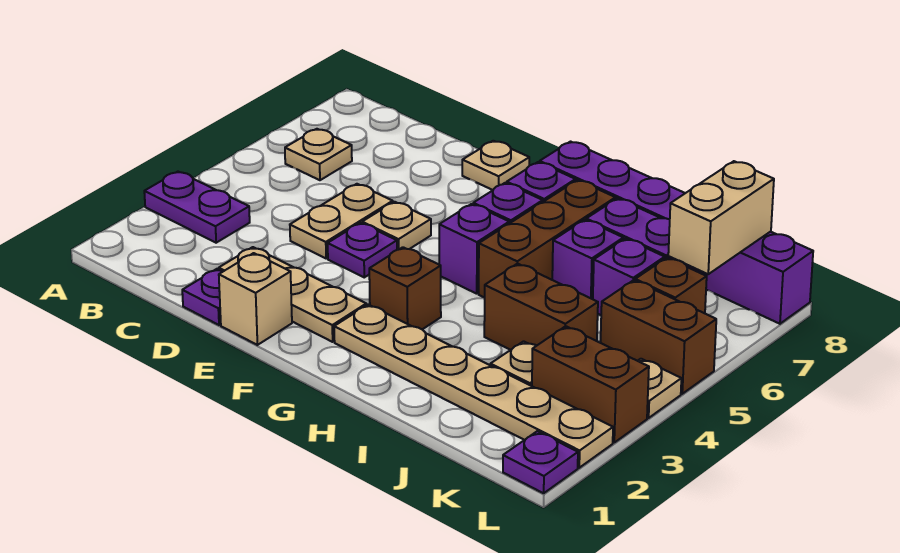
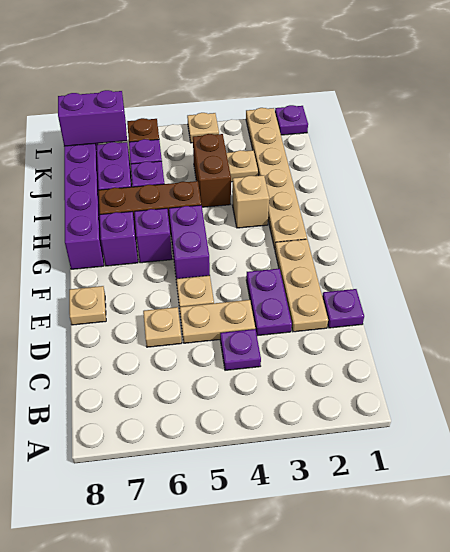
purple 1x2 plate [144,172,250,243] -> purple 1x2 plate moved to [246,269,292,336]
tan 1x1 plate [285,129,352,180] -> tan 1x1 plate moved to [143,307,182,347]
tan 1x1 brick [219,253,292,345] -> tan 1x1 brick moved to [232,175,269,228]
purple 1x1 plate [328,223,397,277] -> purple 1x1 plate moved to [220,329,261,370]
brown 1x1 brick [369,247,441,329] -> none
purple 1x1 brick [439,204,509,294] -> purple 1x2 brick [169,205,210,282]
brown 1x2 brick [532,326,649,442] -> none
brown 1x2 brick [601,280,716,394] -> none
tan 1x2 brick [668,161,774,274] -> purple 1x2 brick [58,90,127,146]

